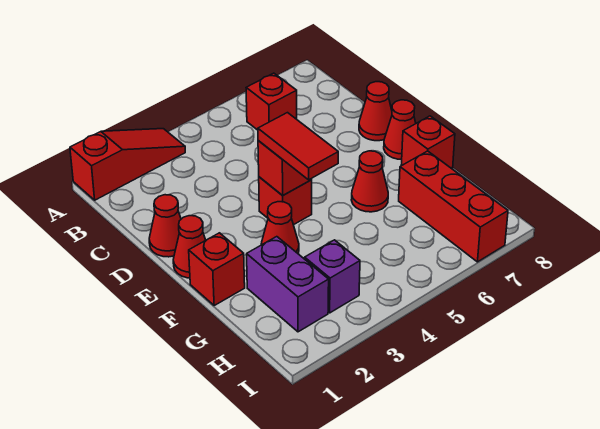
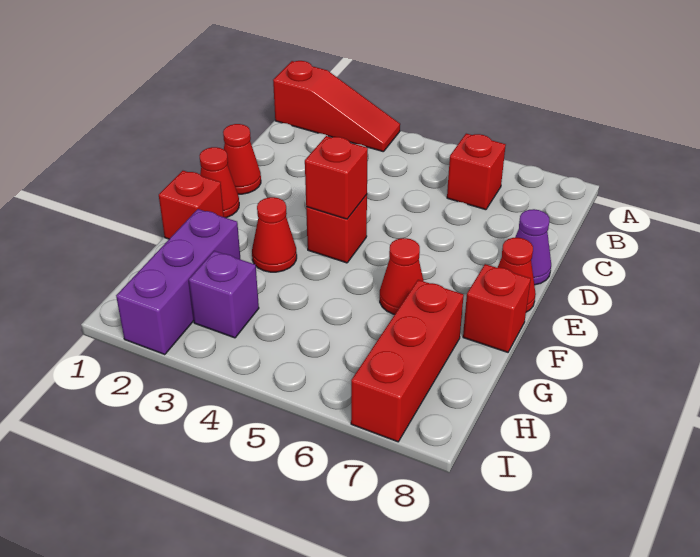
red 1x1 cone [359,82,392,141] -> purple 1x1 cone [515,209,551,285]
red 1x2 tile [258,113,338,180] -> none
purple 1x2 brick [247,237,329,332] -> purple 1x3 brick [116,209,240,355]

